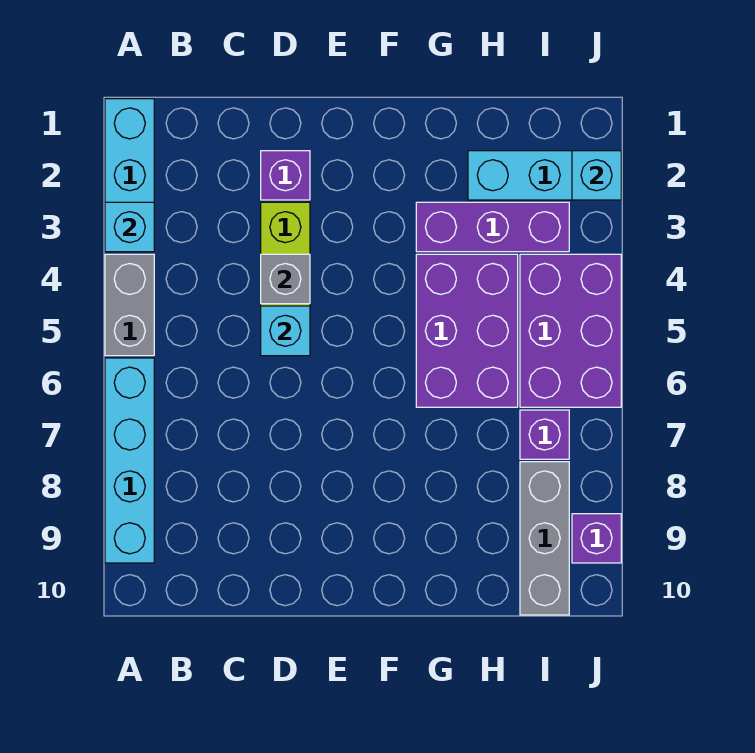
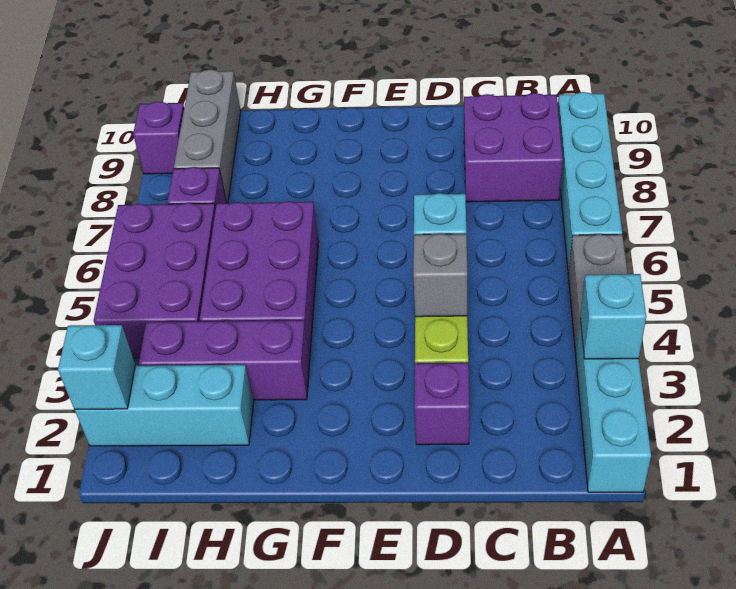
none -> purple 2x2 brick [464,93,563,202]

